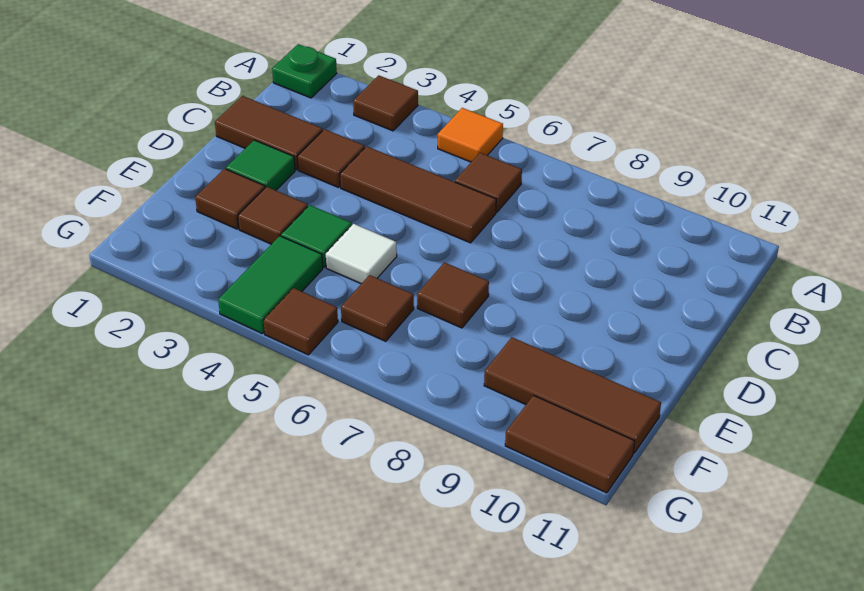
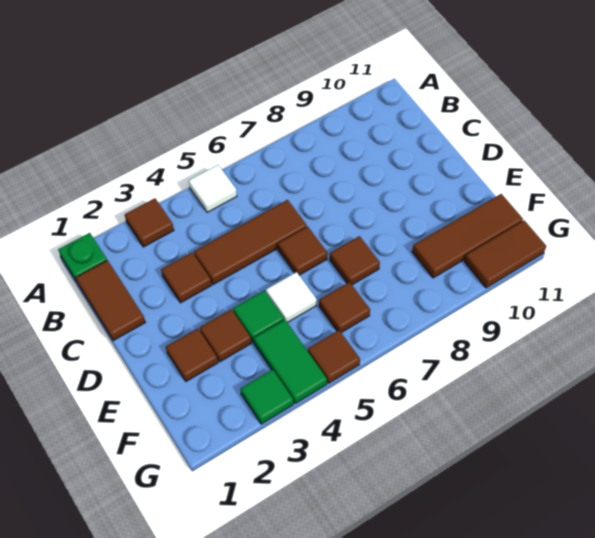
orange 1x1 tile [438,108,503,162] -> white 1x1 tile [189,165,237,212]
brown 1x1 tile [455,153,522,212] -> brown 1x1 tile moved to [278,226,327,275]
brown 1x2 tile [215,96,323,170] -> brown 1x2 tile turned to [76,260,145,341]
green 1x1 tile [226,140,295,190] -> green 1x1 tile moved to [241,369,293,424]

